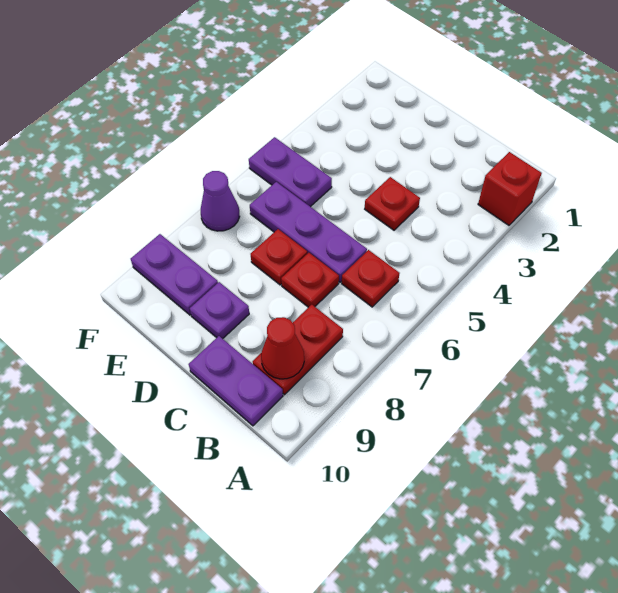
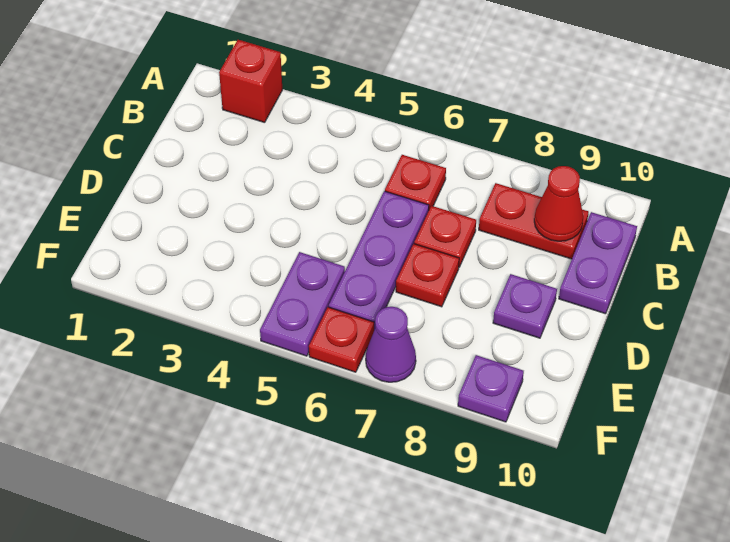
red 1x1 plate [365,177,420,230] -> red 1x1 plate moved to [309,307,374,372]
purple 1x2 plate [131,234,218,315] -> purple 1x1 plate [458,355,524,422]

